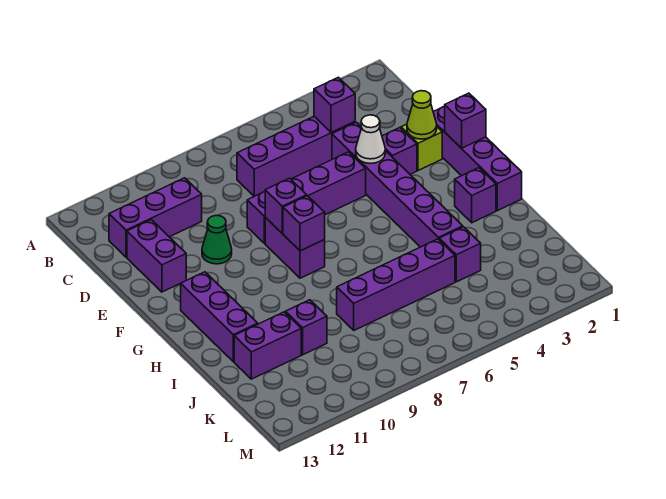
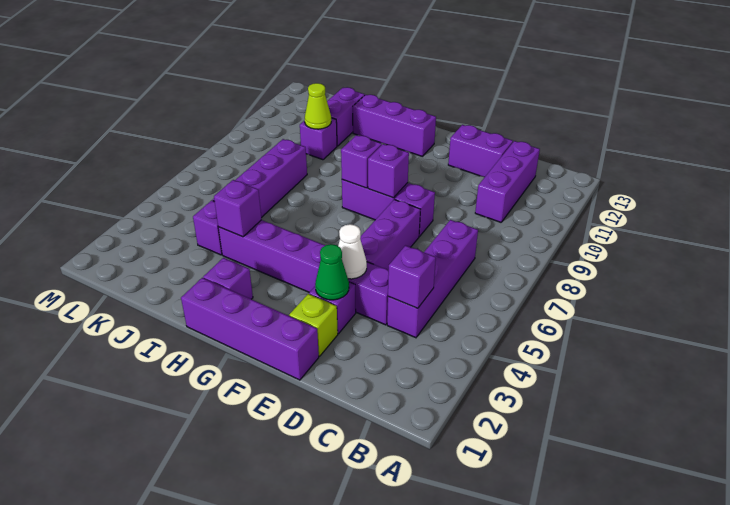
lime 1x1 cone [407,91,437,139] -> lime 1x1 cone moved to [305,83,331,129]
green 1x1 cone [202,215,232,264] -> green 1x1 cone moved to [315,244,349,300]
purple 1x1 brick [444,93,486,148] -> purple 1x1 brick moved to [214,180,262,237]

